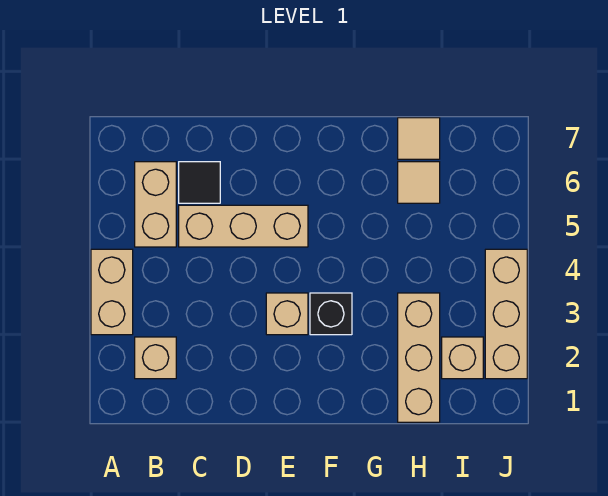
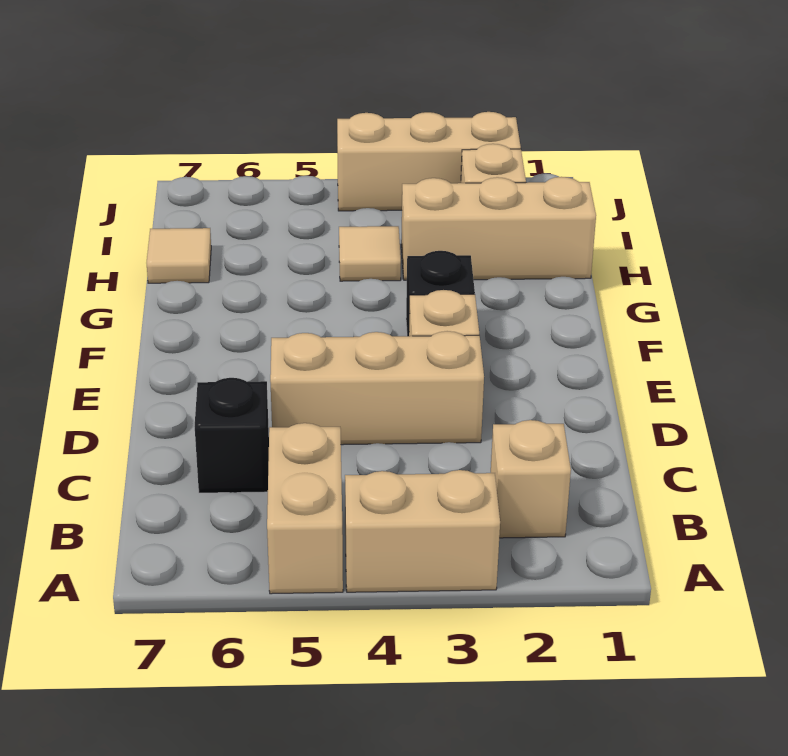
tan 1x2 brick [135,162,176,247] -> tan 1x2 brick turned to [267,423,343,594]
tan 1x3 brick [179,205,308,247] -> tan 1x3 brick turned to [270,331,484,445]
black 1x1 tile [179,162,220,203] -> black 1x1 brick [195,378,269,493]
tan 1x1 tile [398,162,440,203] -> tan 1x1 tile moved to [339,226,401,281]

